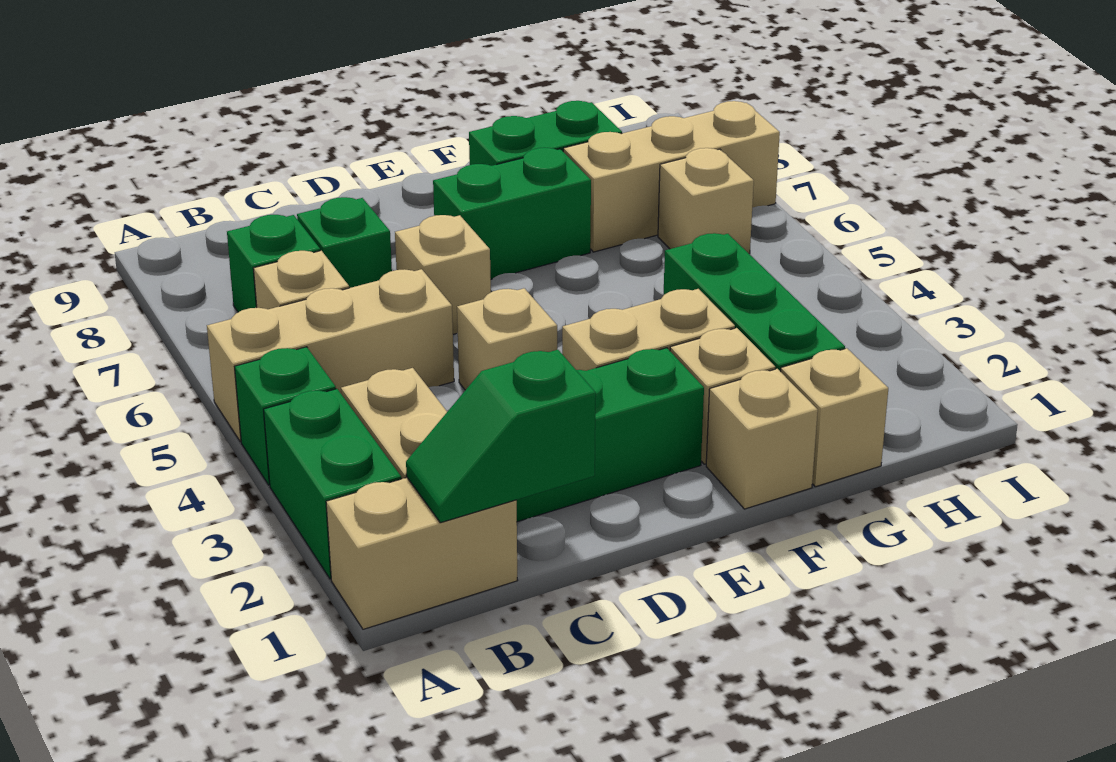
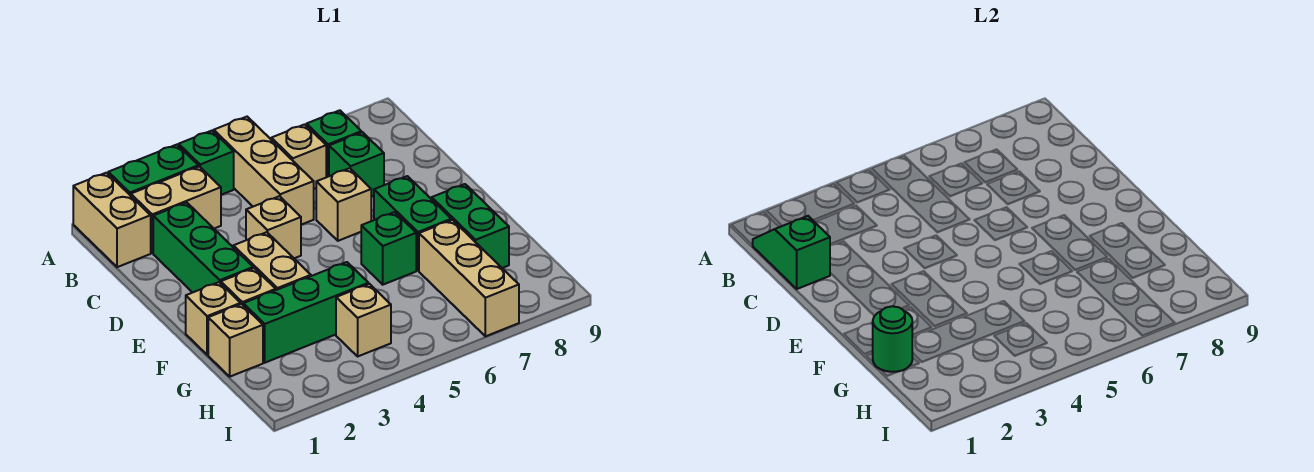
none -> green 1x1 brick [361,212,416,285]
none -> green 1x1 round brick [873,306,912,372]
tan 1x1 brick [658,148,754,254] -> tan 1x1 brick moved to [336,284,391,356]

